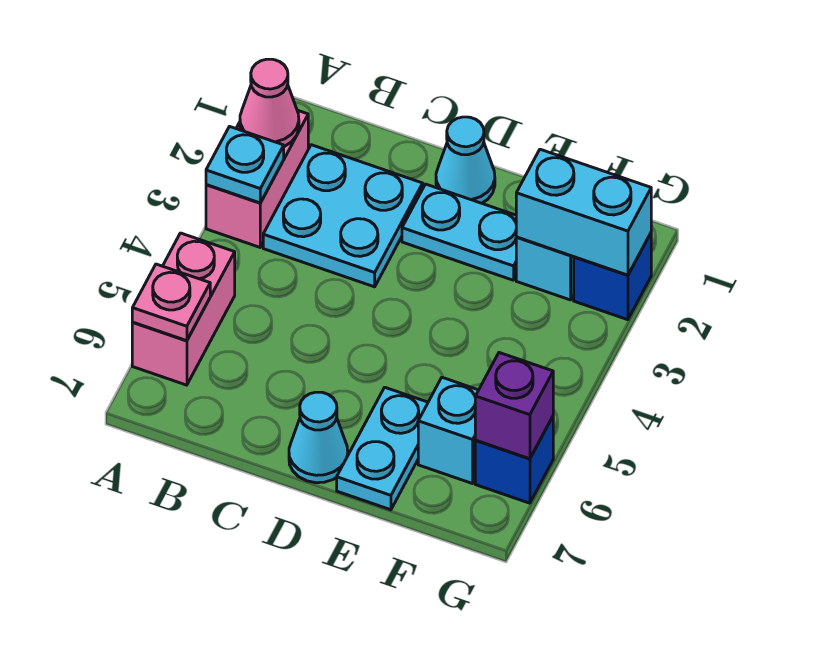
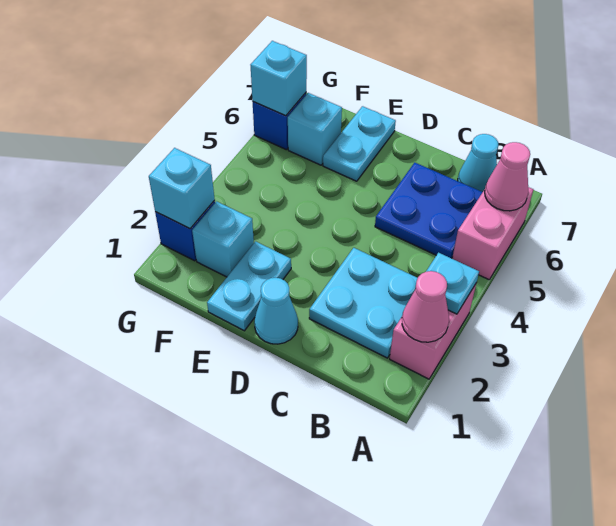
pink 1x1 plate [132,264,210,341] -> pink 1x1 cone [485,142,530,211]
none -> blue 2x2 plate [375,163,483,258]
cyan 1x2 plate [402,184,516,280] -> cyan 1x2 plate turned to [207,241,291,331]
cyan 1x1 cone [289,392,348,483] -> cyan 1x1 cone moved to [458,134,498,192]
cyan 1x2 brick [516,149,651,275] -> cyan 1x1 brick [149,148,215,229]
purple 1x1 brick [475,353,553,459] -> cyan 1x1 brick [251,41,307,116]

